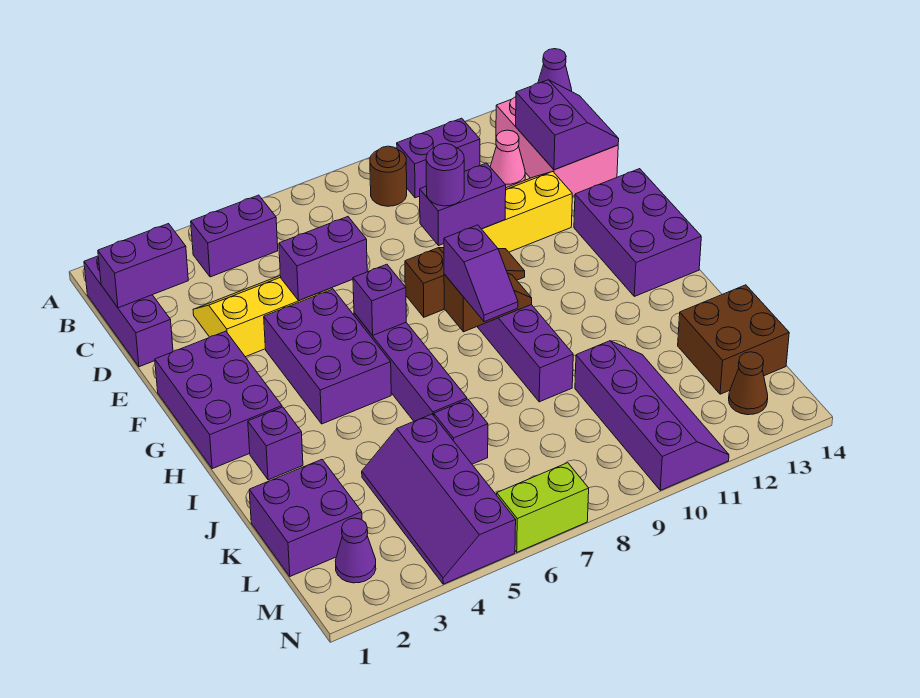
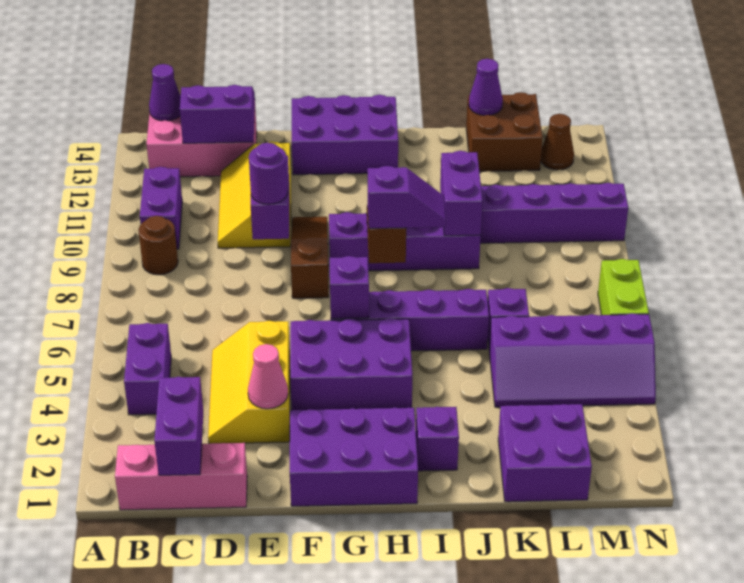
purple 1x3 brick [84,256,173,367] -> pink 1x3 brick [115,443,247,510]
pink 1x1 cone [490,130,525,188] -> pink 1x1 cone moved to [248,344,288,409]
purple 1x2 brick [279,217,367,301] -> purple 1x2 brick moved to [440,151,483,236]
purple 1x1 cone [335,518,376,583] -> purple 1x1 cone moved to [469,59,503,115]

